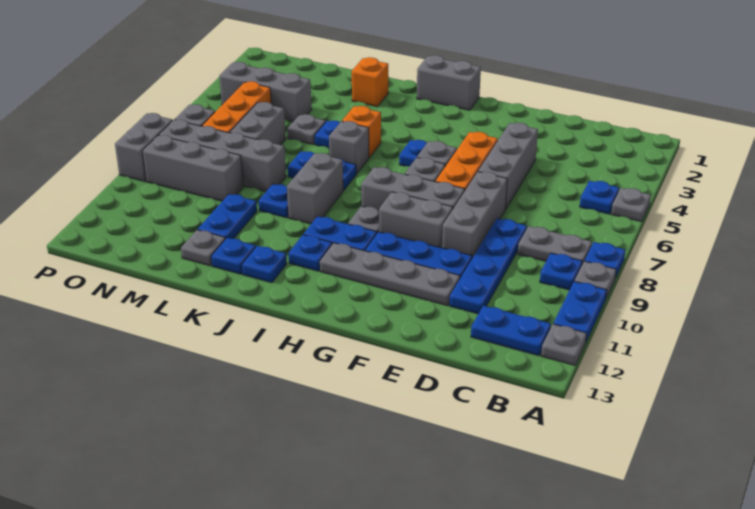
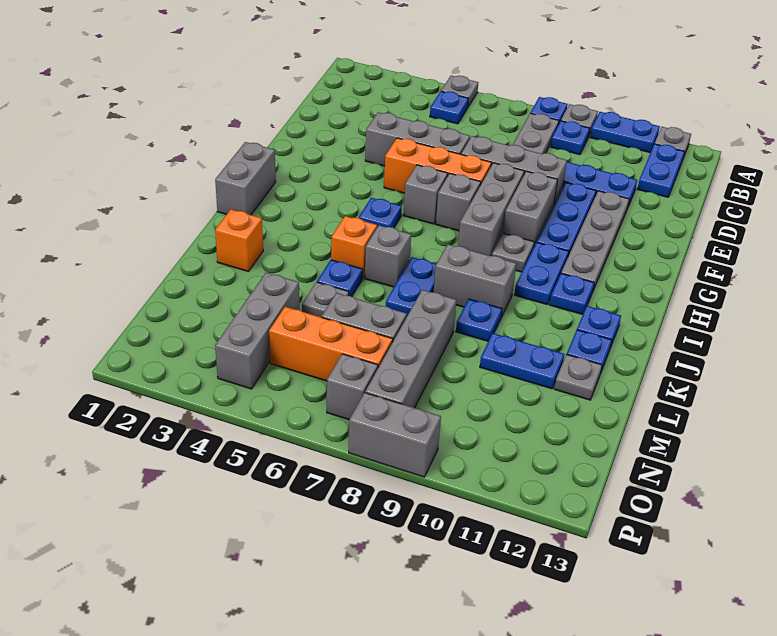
grey 1x3 brick [142,135,243,201] -> none

